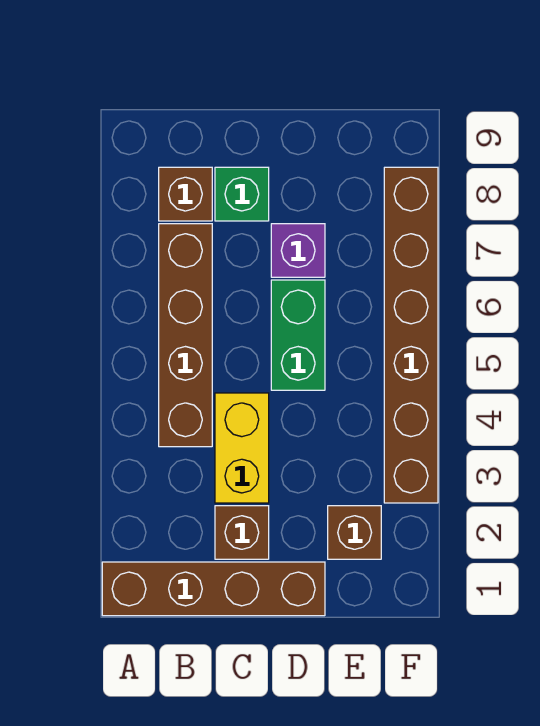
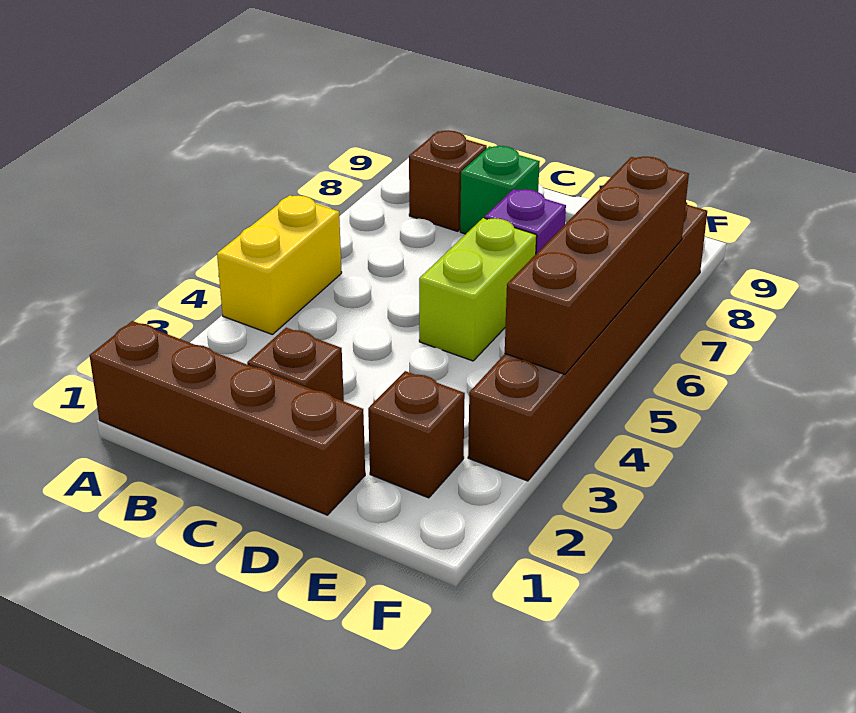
brown 1x4 brick [159,224,212,447] -> brown 1x4 brick moved to [505,157,689,374]
yellow 1x2 brick [215,393,269,503] -> yellow 1x2 brick moved to [217,195,342,335]
green 1x2 brick [271,280,325,390] -> lime 1x2 brick [419,218,537,361]

